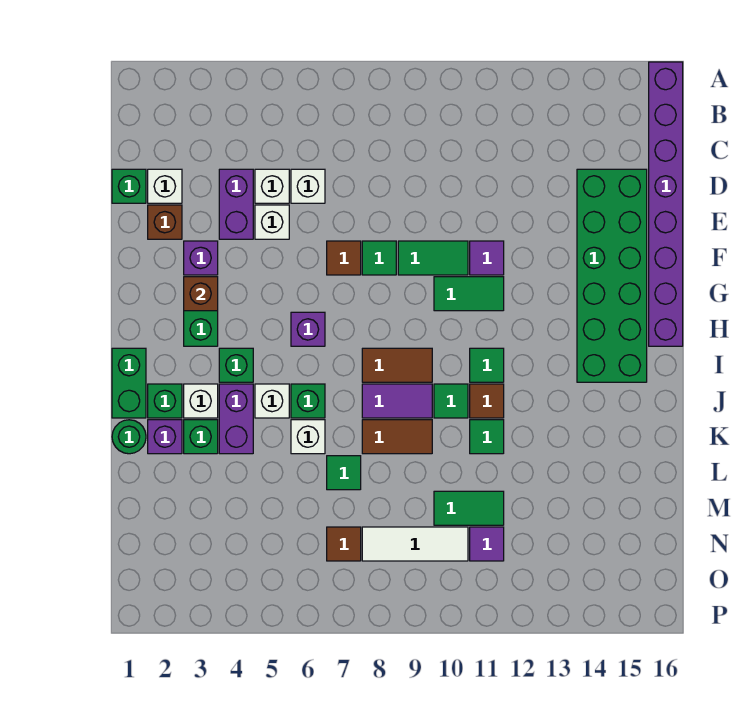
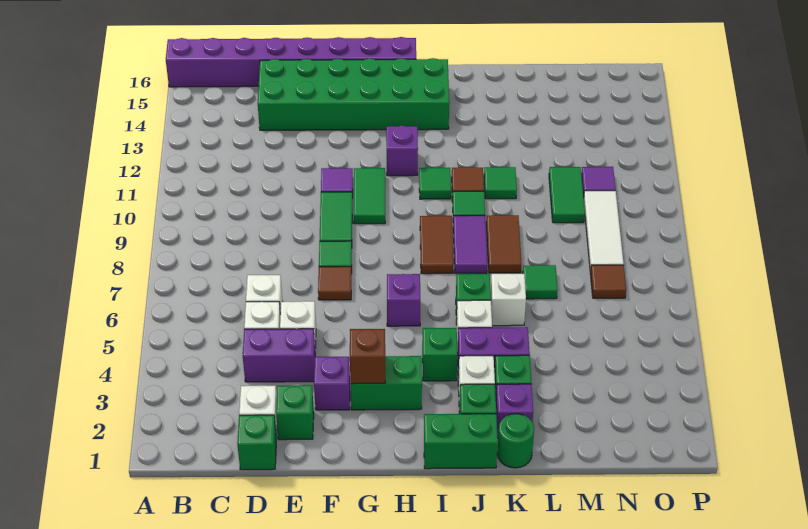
brown 1x1 brick [148,205,182,239] -> green 1x1 brick [276,385,314,440]
none -> purple 1x1 brick [386,126,418,176]

